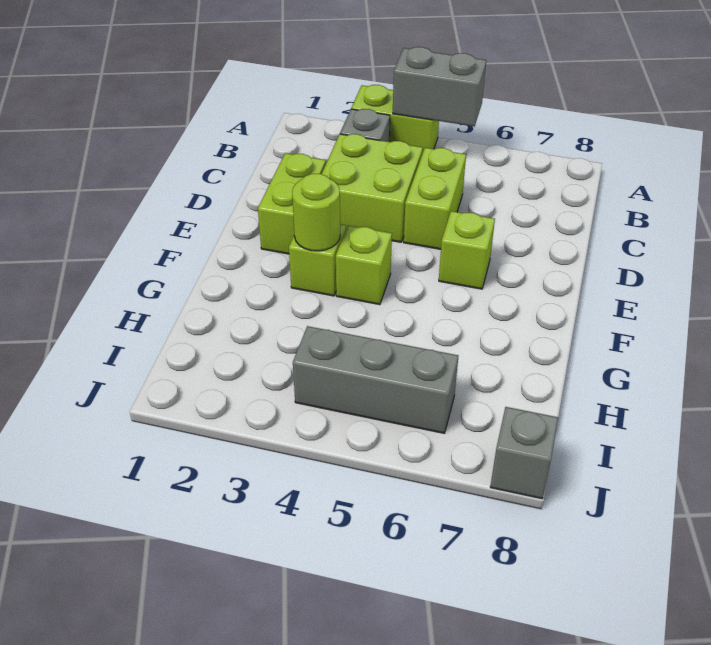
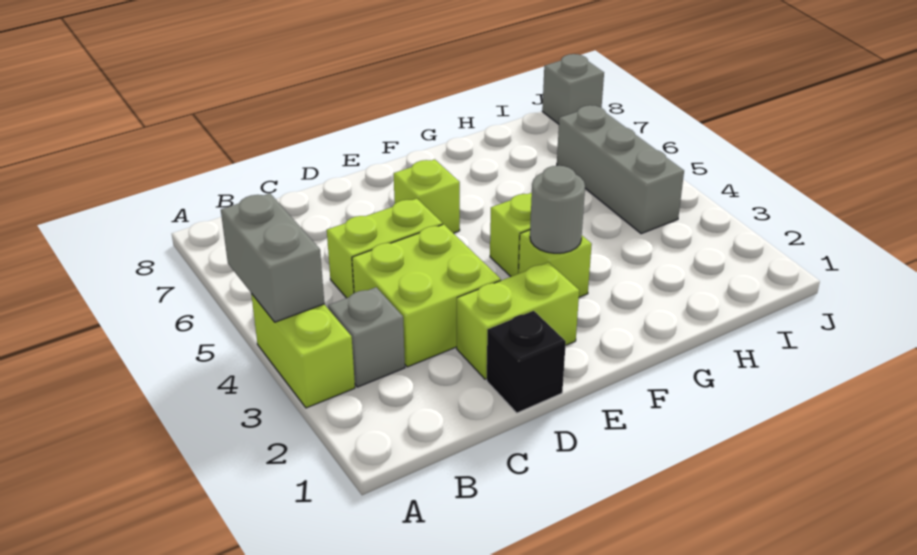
none -> black 1x1 brick [487,311,566,413]
lime 1x1 round brick [292,174,340,251] -> grey 1x1 round brick [530,166,585,253]

